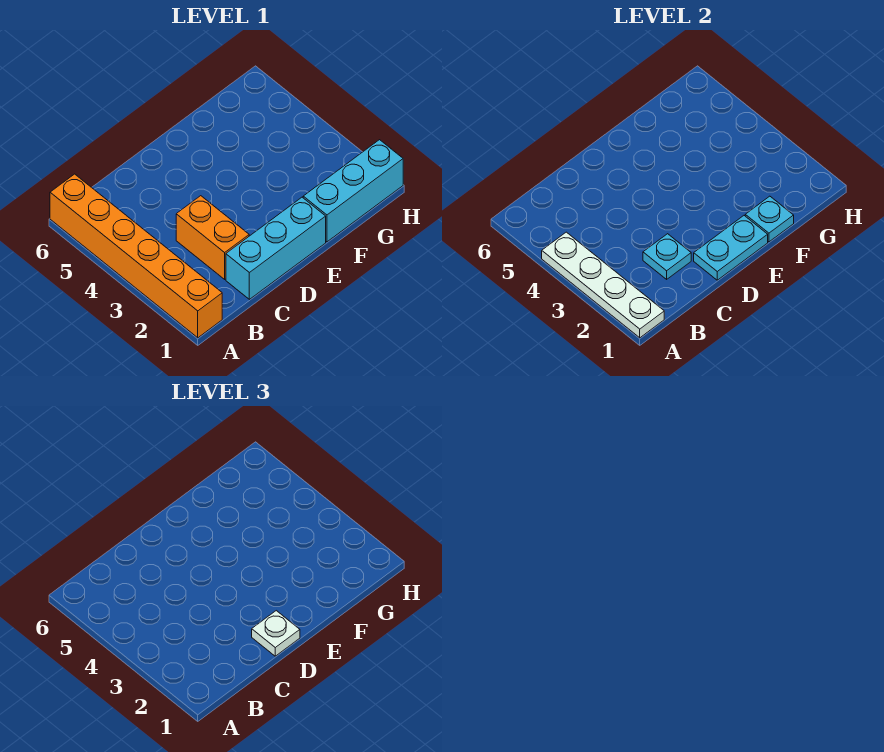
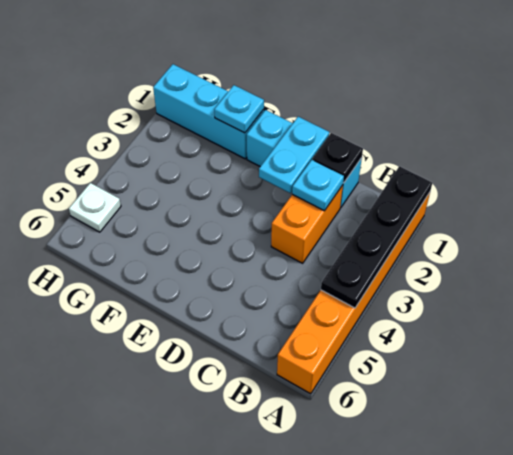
white 1x4 plate [542,232,664,338] -> black 1x4 plate [321,166,432,308]
none -> black 1x1 plate [313,133,363,183]
cyan 1x2 plate [694,216,768,280] -> cyan 1x2 plate turned to [259,117,329,193]
white 1x1 plate [252,611,300,656] -> white 1x1 plate moved to [69,183,121,232]

